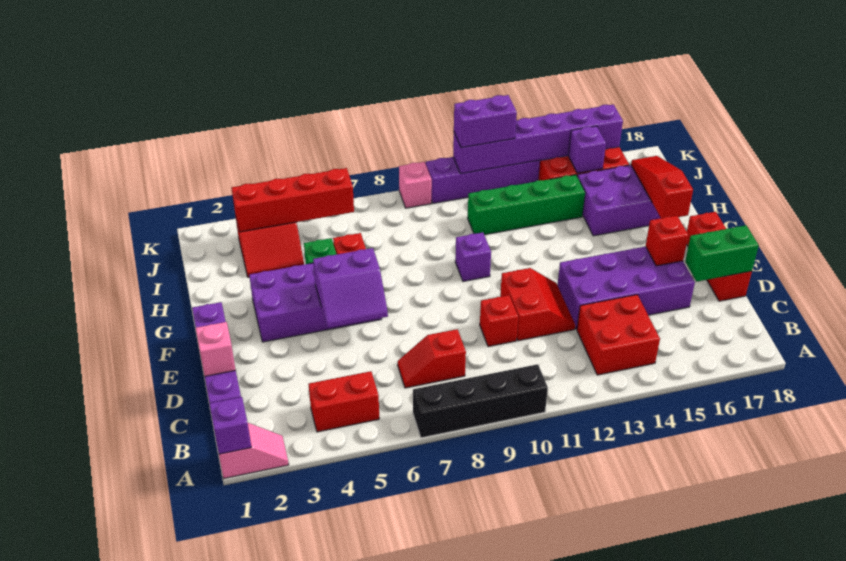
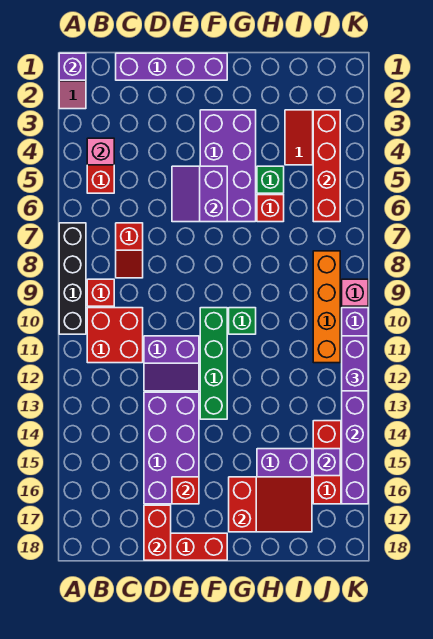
red 2x2 brick [577,295,660,375] -> red 2x2 brick moved to [87,308,143,363]
red 1x2 slope [398,329,466,388] -> red 1x2 slope turned to [116,223,143,278]
pink 1x1 brick [196,322,236,376] -> pink 1x1 brick moved to [87,138,114,165]
red 1x1 brick [480,295,518,347] -> red 1x1 brick moved to [87,279,114,306]
red 2x2 slope [500,268,575,341] -> purple 2x2 slope [144,336,199,391]
green 1x2 brick [685,225,759,282] -> red 1x2 brick [144,505,171,560]
purple 1x1 brick [455,232,491,281] -> green 1x1 brick [229,308,256,334]
red 1x3 slope [631,156,693,218] -> red 2x3 slope [229,477,312,532]
green 1x4 brick [468,175,585,235] -> green 1x4 brick moved to [200,308,227,419]
none -> orange 1x4 brick [313,251,340,363]

